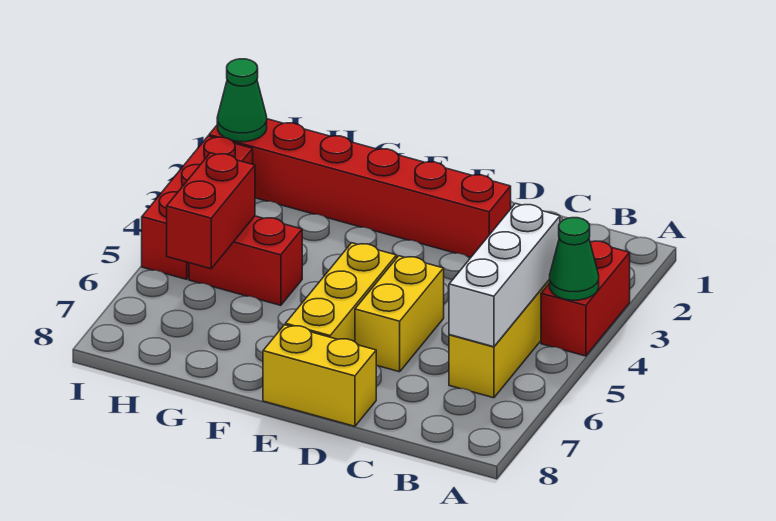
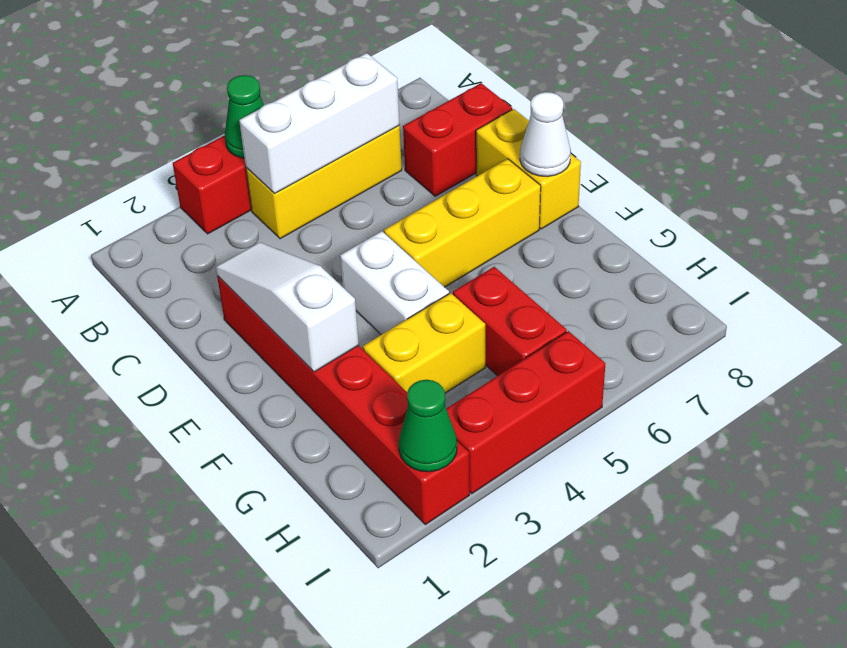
none -> white 1x3 slope [216,242,359,372]
yellow 1x2 brick [355,256,444,372] -> yellow 1x2 brick moved to [363,293,485,393]
none -> white 1x2 brick [340,231,449,335]
none -> white 1x1 cone [520,92,571,177]
red 1x2 brick [167,153,255,269] -> red 1x2 brick moved to [403,83,512,196]

